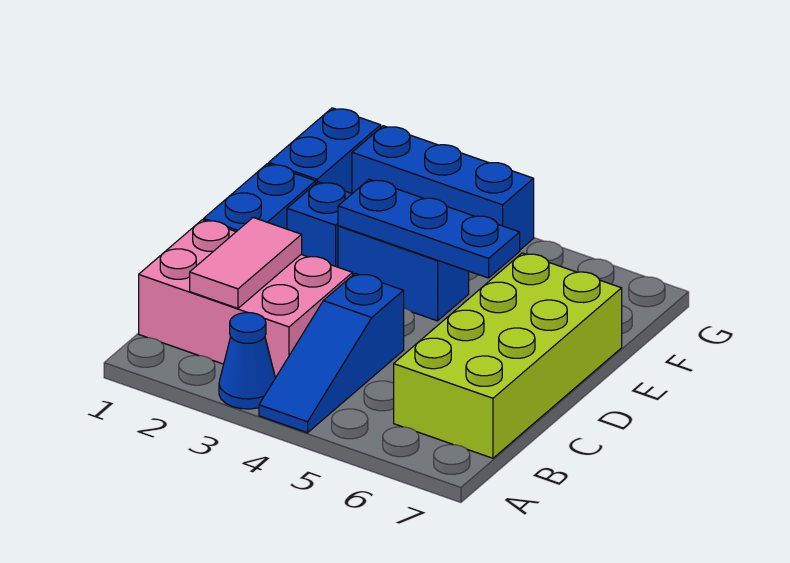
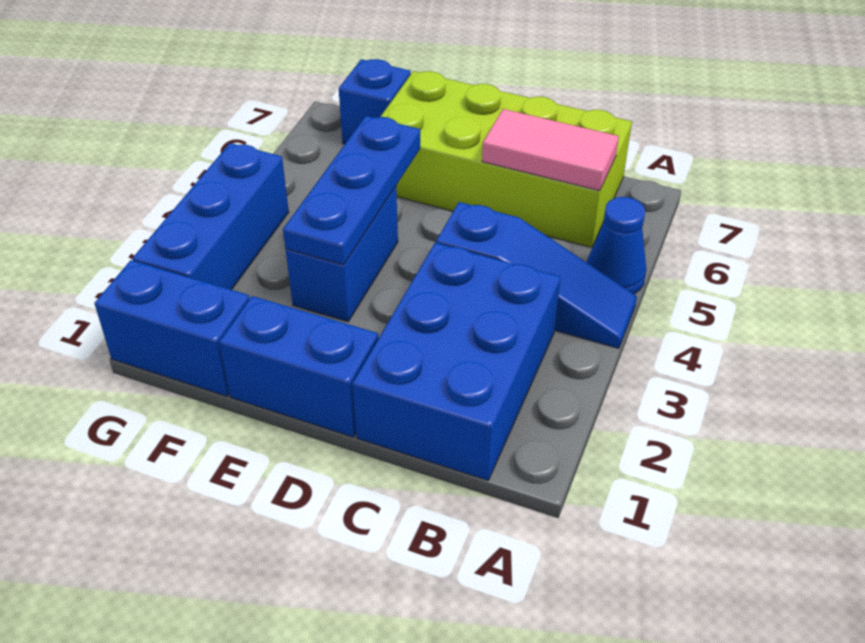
blue 1x1 cone [219,313,275,409] -> blue 1x1 cone moved to [587,197,646,294]
pink 2x3 brick [139,220,353,378] -> blue 2x3 brick [353,243,560,481]
pink 1x2 tile [190,218,302,308] -> pink 1x2 tile moved to [482,109,619,191]
blue 1x1 brick [287,182,352,267] -> blue 1x1 brick moved to [339,59,411,144]

